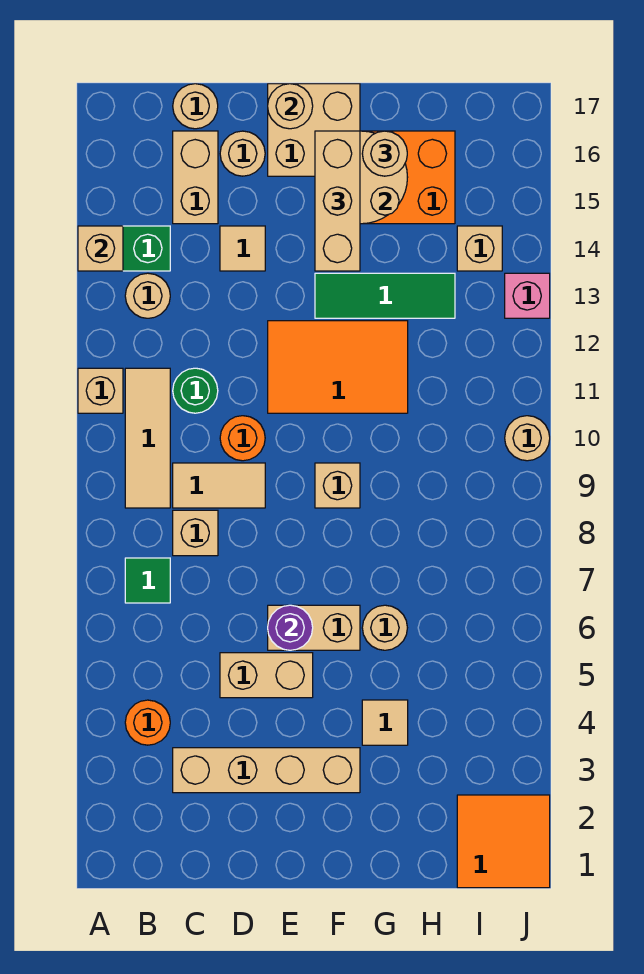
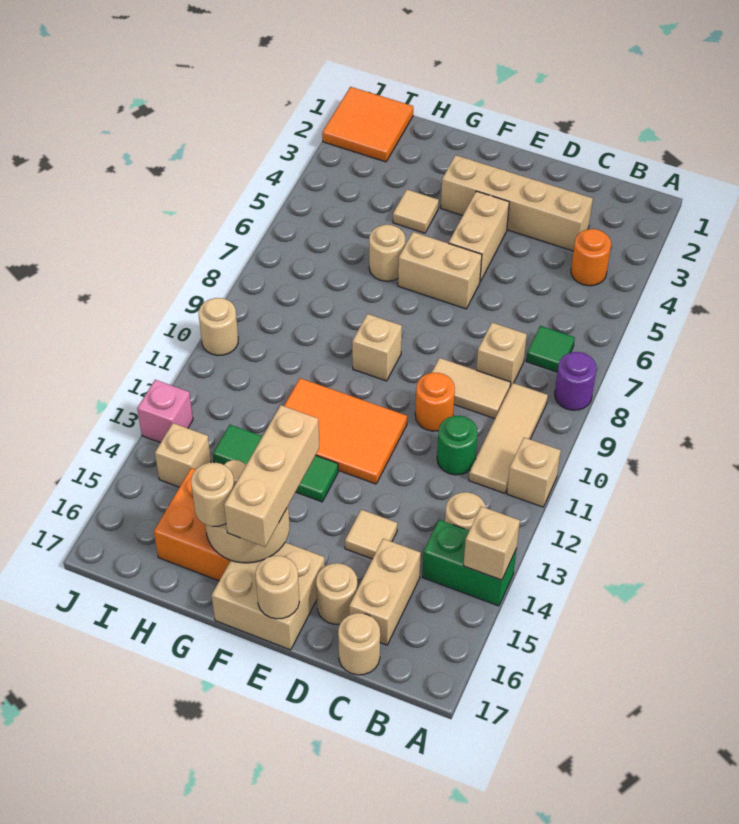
tan 1x2 brick [220,653,313,698] -> tan 1x2 brick turned to [449,191,509,282]
purple 1x1 round brick [268,605,313,650] -> purple 1x1 round brick moved to [555,352,597,410]

